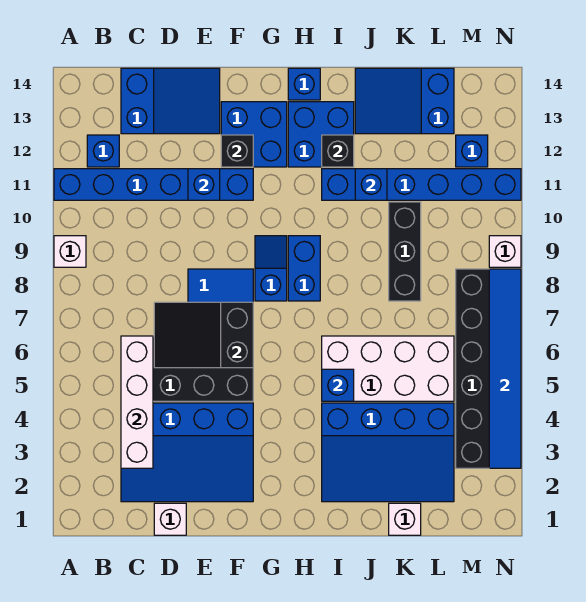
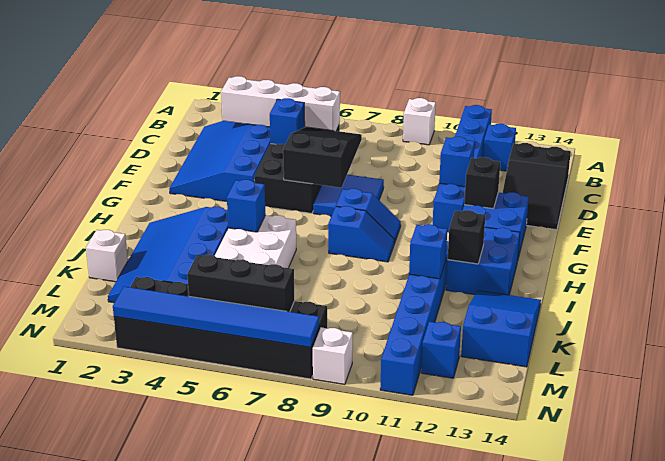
blue 2x3 slope [121,68,220,134] -> black 2x3 slope [503,143,571,230]
white 1x1 brick [154,503,186,535] -> none
blue 1x2 brick [288,236,320,301] -> blue 1x2 slope [328,206,394,262]
blue 1x1 brick [288,68,320,100] -> blue 1x1 brick moved to [270,98,305,145]
black 1x3 brick [389,202,421,301] -> black 1x3 brick moved to [187,255,294,312]

